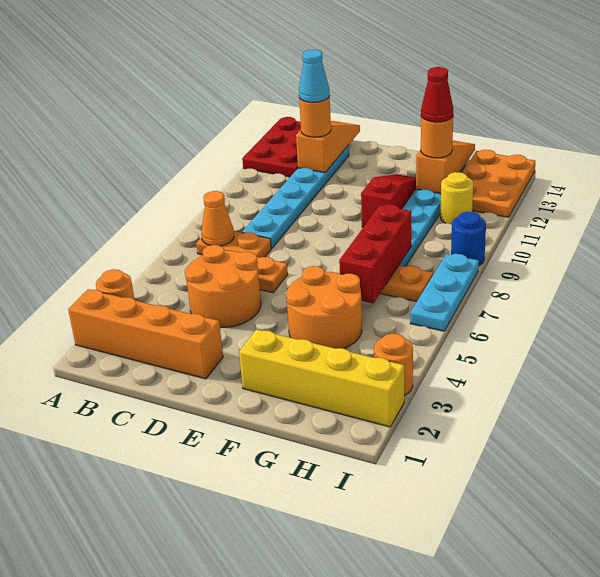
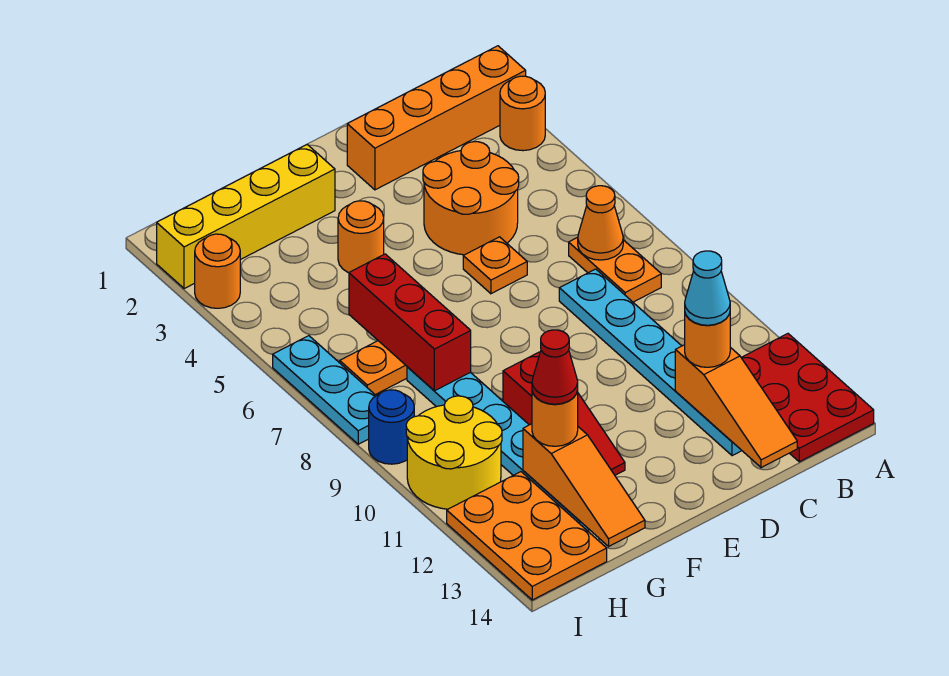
orange 1x2 plate [196,231,271,258] -> orange 1x2 plate turned to [569,238,661,302]
orange 2x2 round brick [286,266,362,349] -> orange 1x1 round brick [338,201,384,273]
yellow 1x1 round brick [440,172,474,224] -> yellow 2x2 round brick [406,396,502,509]

